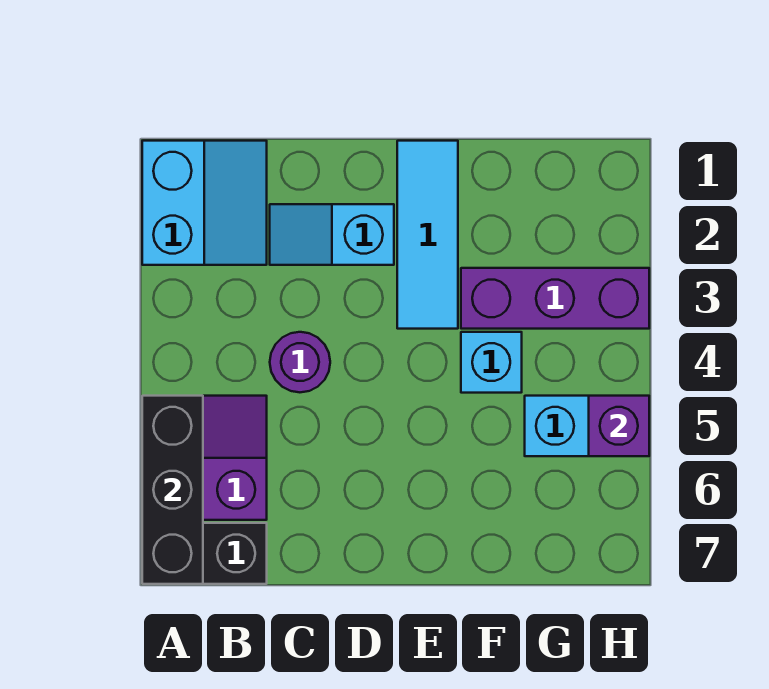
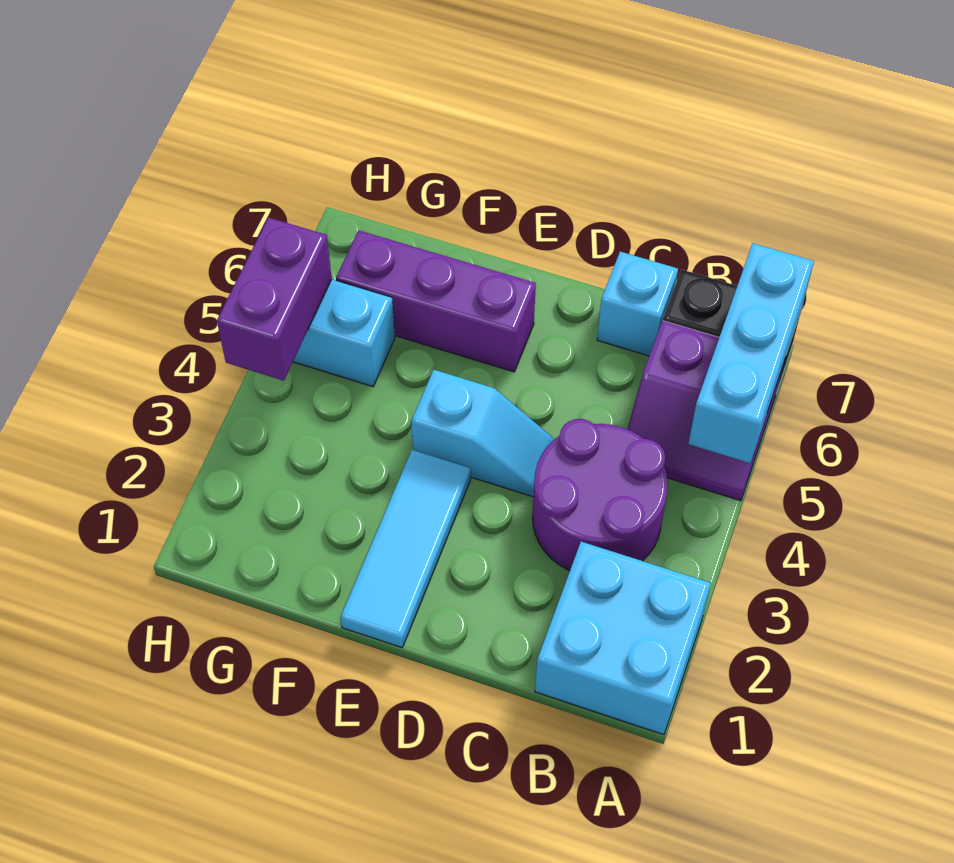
cyan 2x2 slope [142,141,267,265] -> cyan 2x2 brick [535,542,711,735]
black 1x3 brick [142,396,203,584] -> cyan 1x3 brick [689,243,814,463]
cyan 1x2 slope [270,204,394,265] -> cyan 1x2 slope moved to [411,370,554,497]
purple 1x1 round brick [270,332,330,392] -> purple 2x2 round brick [532,419,668,571]
purple 1x3 brick [461,268,649,329] -> purple 1x3 brick moved to [336,230,536,372]
cyan 1x1 brick [461,332,522,393] -> cyan 1x1 brick moved to [597,252,678,356]
purple 1x1 brick [589,396,649,456] -> purple 1x2 brick [217,217,332,381]

